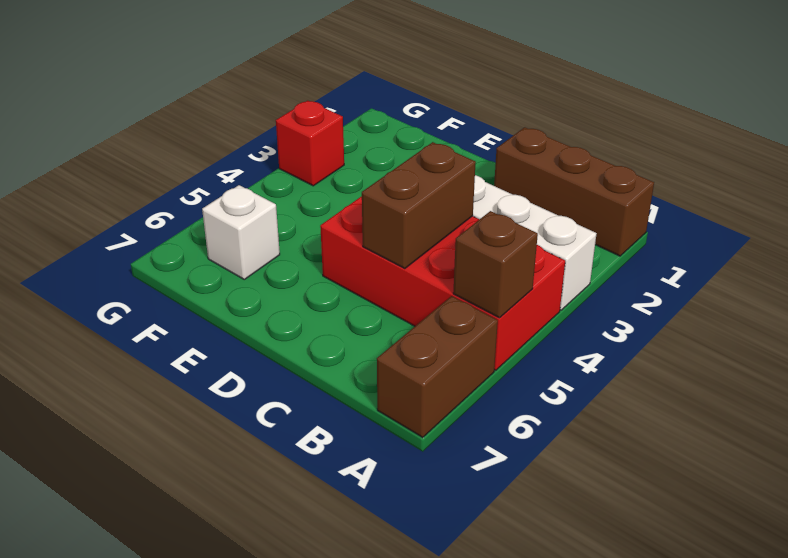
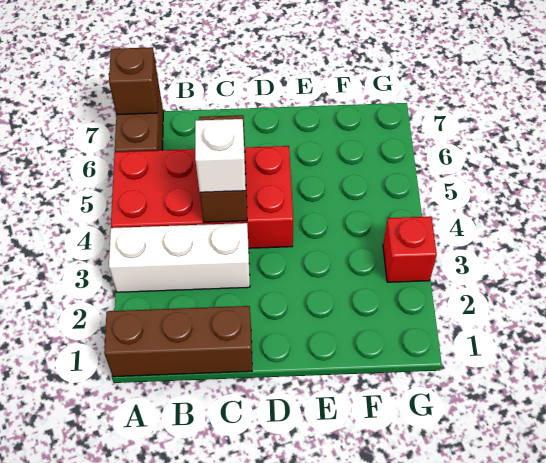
brown 1x1 brick [453,211,538,318] -> brown 1x1 brick moved to [109,47,158,115]
white 1x1 brick [202,185,280,279] -> white 1x1 brick moved to [195,119,246,192]

